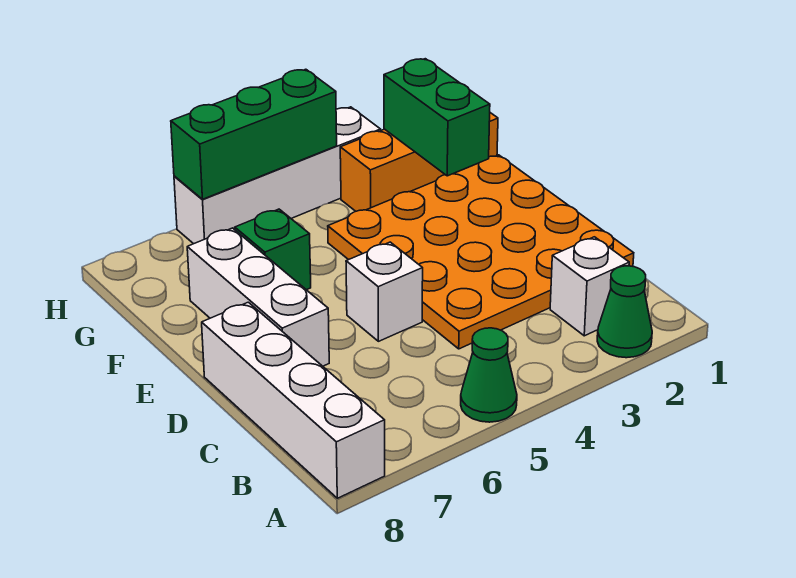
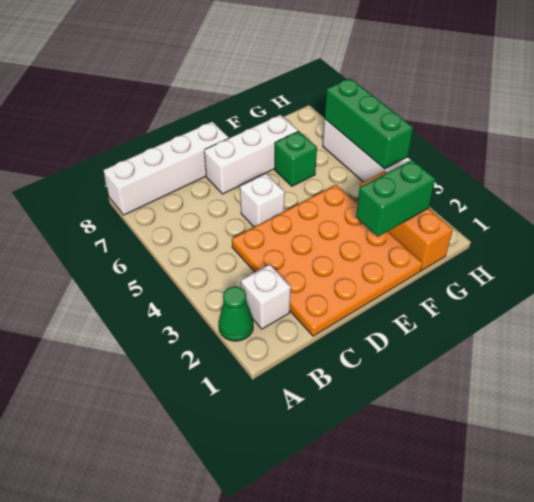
green 1x1 cone [461,328,517,422] -> none

